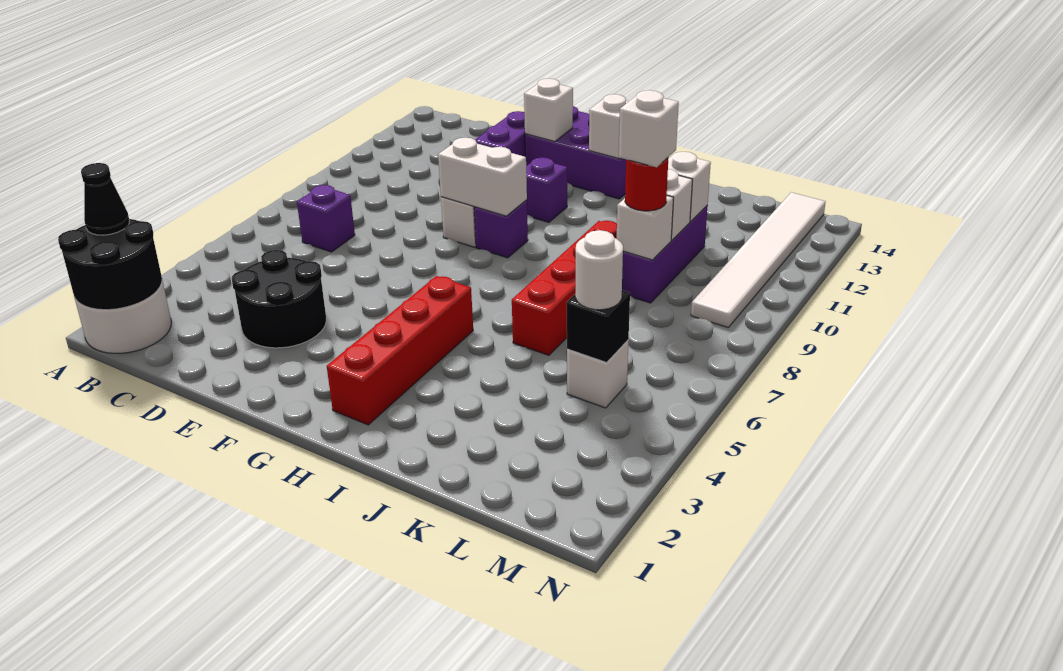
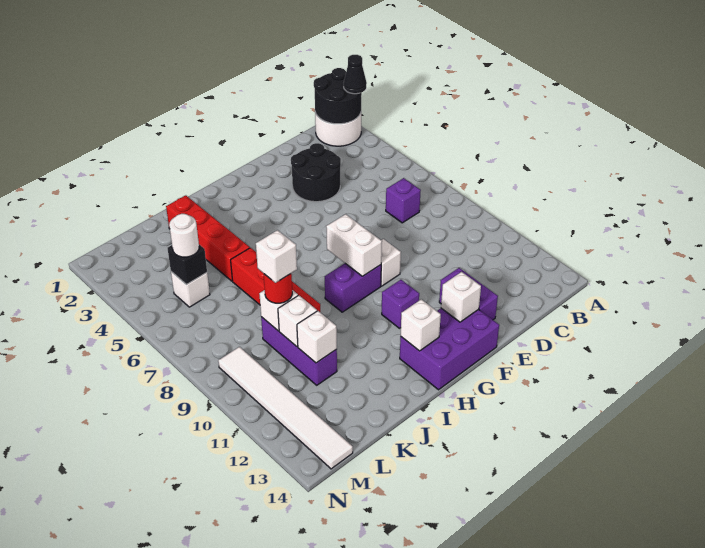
white 1x2 brick [438,138,527,216] -> white 1x2 brick turned to [326,214,382,276]
purple 1x1 brick [474,200,528,258] -> purple 1x2 brick [325,263,381,312]
red 1x4 brick [327,276,473,425] -> red 1x4 brick moved to [166,195,250,281]

